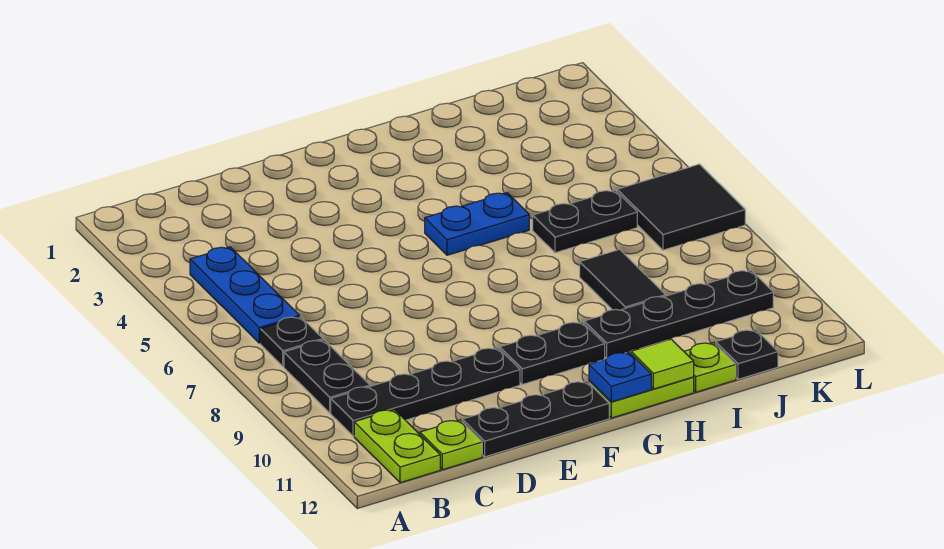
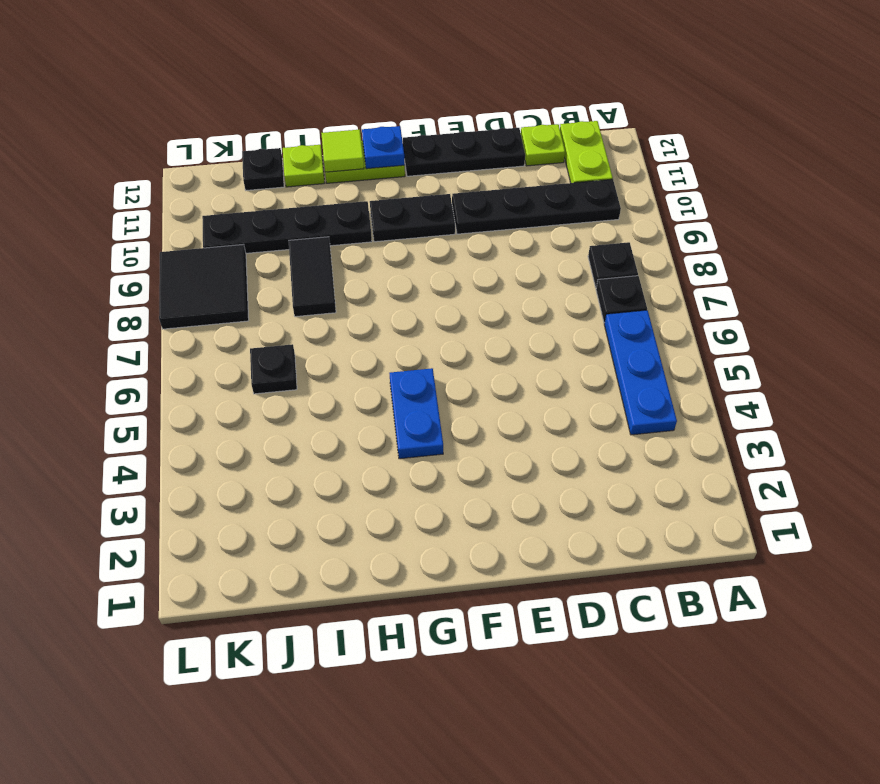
black 1x2 plate [284,340,370,413] -> black 1x1 plate [588,242,638,287]
blue 1x2 plate [425,193,529,255] -> blue 1x2 plate turned to [389,368,443,459]
black 1x2 plate [533,190,637,253] -> black 1x1 plate [250,344,297,394]
black 2x2 tile [617,164,745,250] -> black 2x2 tile moved to [159,244,249,329]

